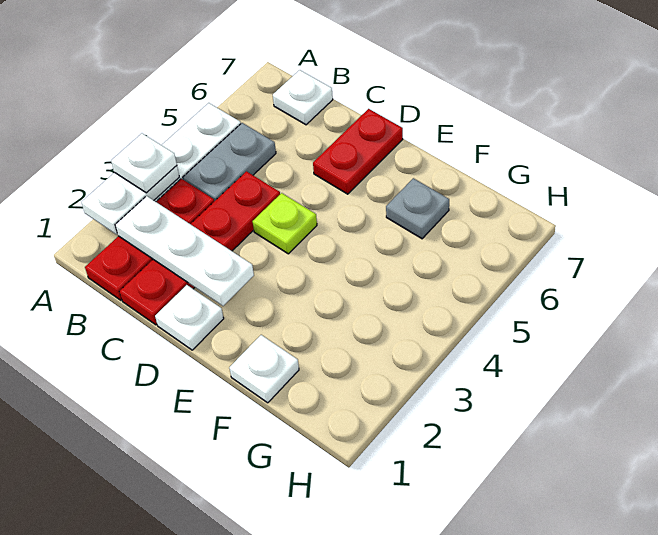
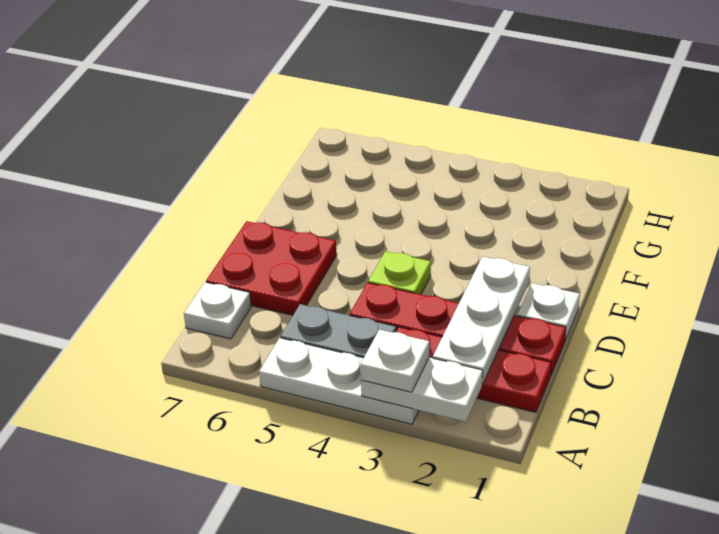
red 1x2 plate [313,109,403,194] -> red 2x2 plate [206,221,337,315]
white 1x1 plate [229,335,299,403] -> none
grey 1x1 plate [386,178,449,239] -> none

